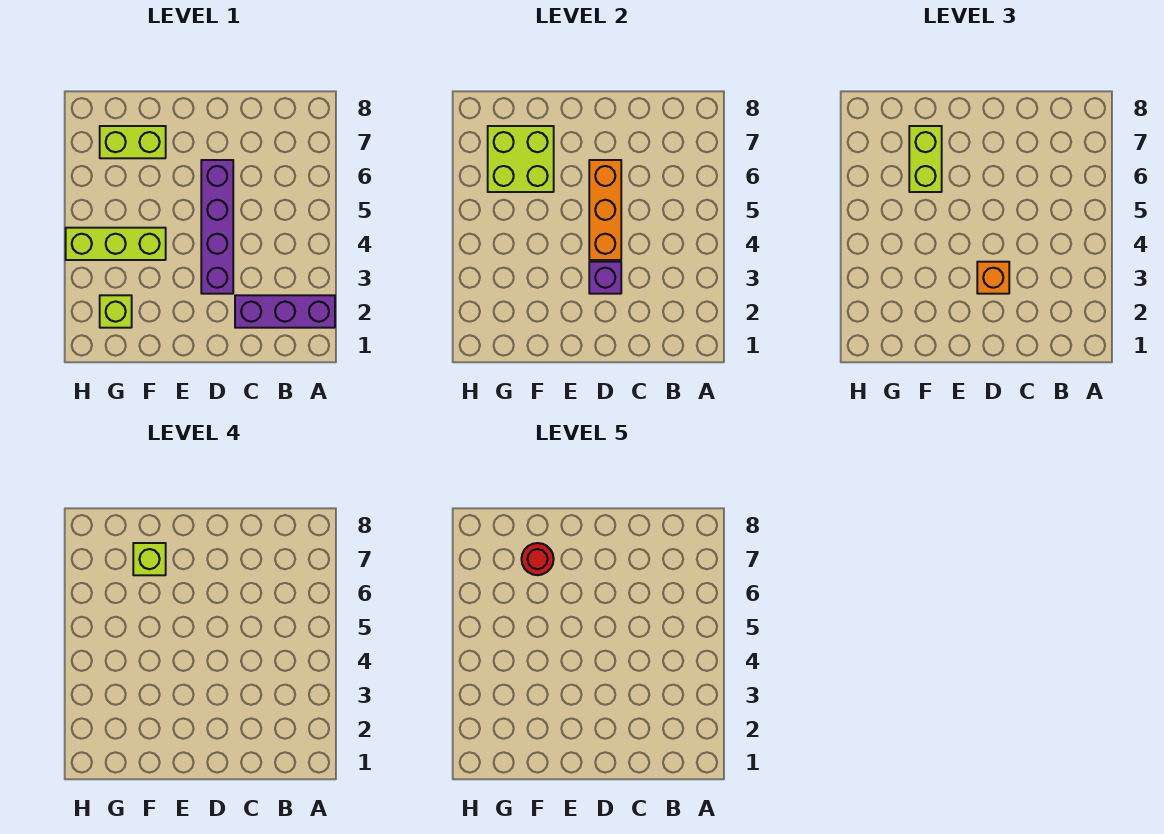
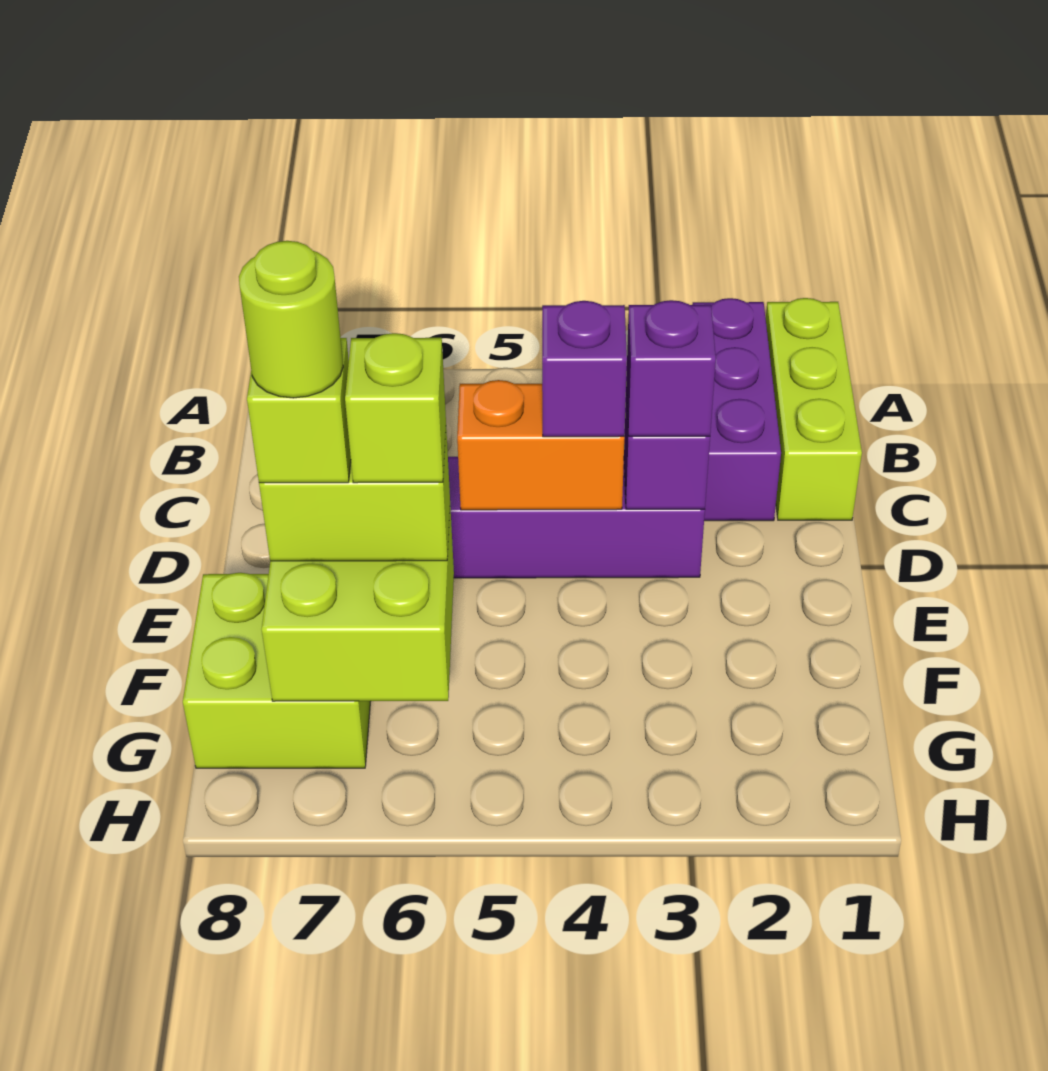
orange 1x1 brick [977,262,1009,294] -> purple 1x1 brick [626,300,716,436]
orange 1x3 brick [589,160,621,260] -> orange 1x2 brick [457,380,624,510]
none -> purple 1x1 brick [542,301,627,437]
lime 1x3 brick [66,228,166,260] -> lime 1x3 brick moved to [766,298,862,520]
lime 1x2 brick [100,126,166,158] -> lime 2x2 brick [183,573,371,768]
red 1x1 round brick [521,543,554,575] -> lime 1x1 round brick [239,241,343,398]
lime 1x1 brick [100,295,132,328] -> lime 1x1 brick moved to [345,333,446,483]

